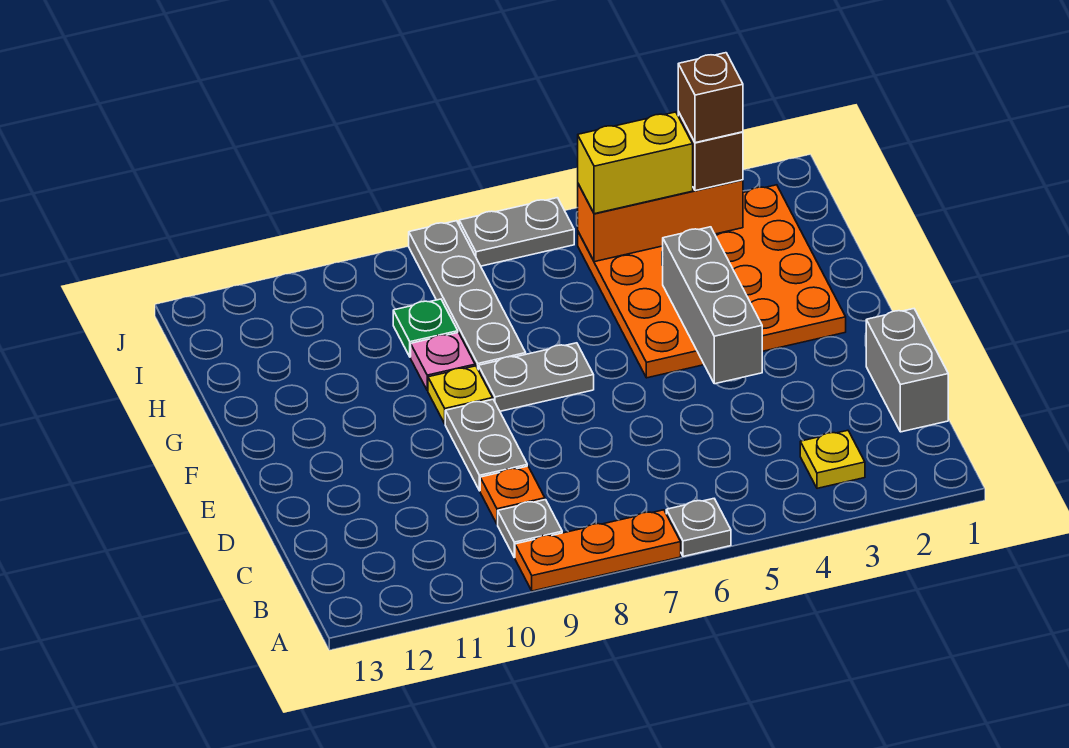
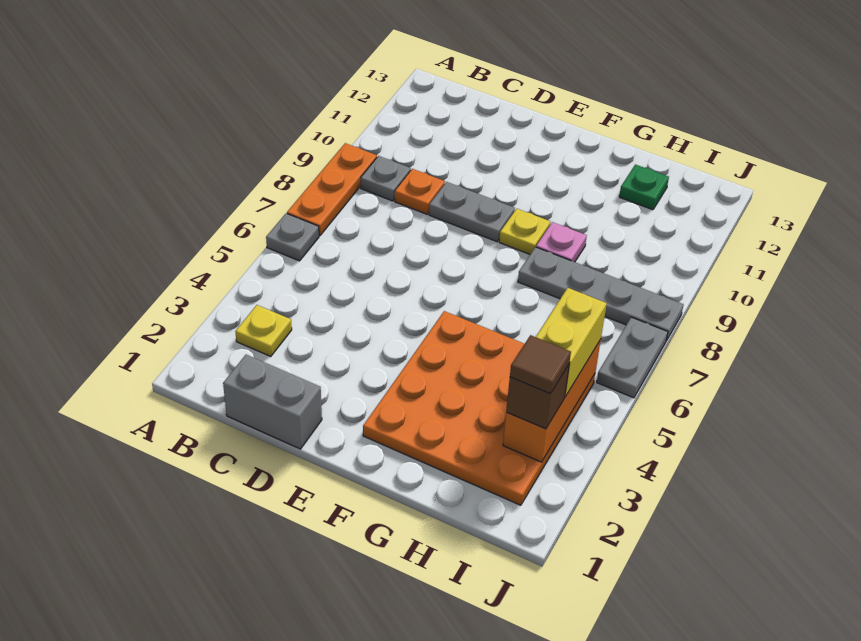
grey 1x3 brick [663,227,762,384] -> none
grey 1x2 plate [478,343,594,411] -> none
green 1x1 plate [393,299,458,357] -> green 1x1 plate moved to [619,165,669,210]
brown 1x1 brick [678,53,743,143] -> brown 1x1 tile [510,335,571,394]

